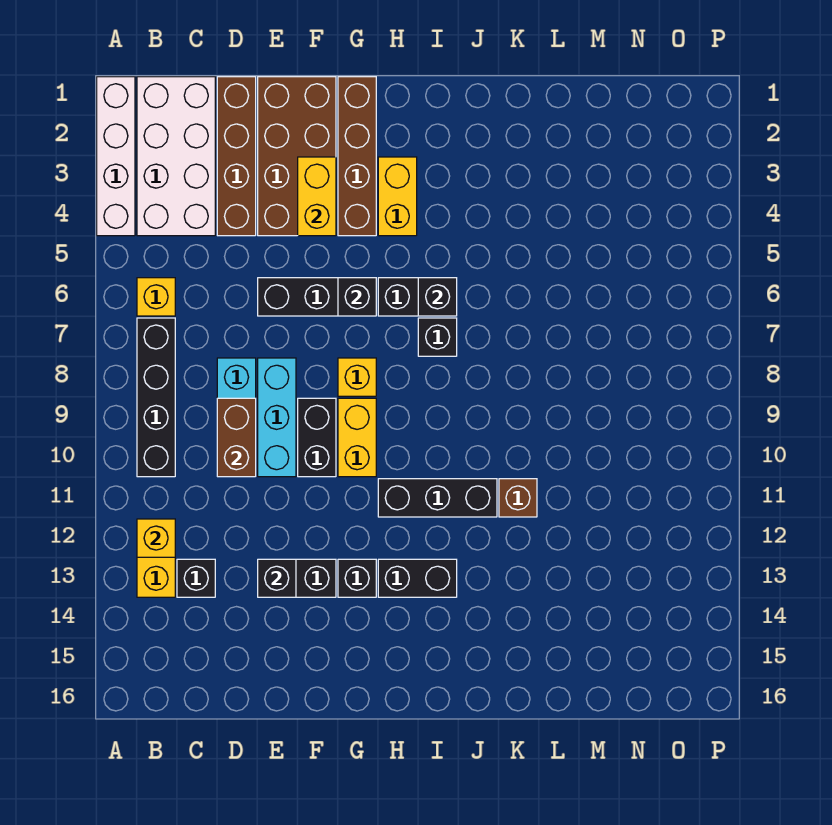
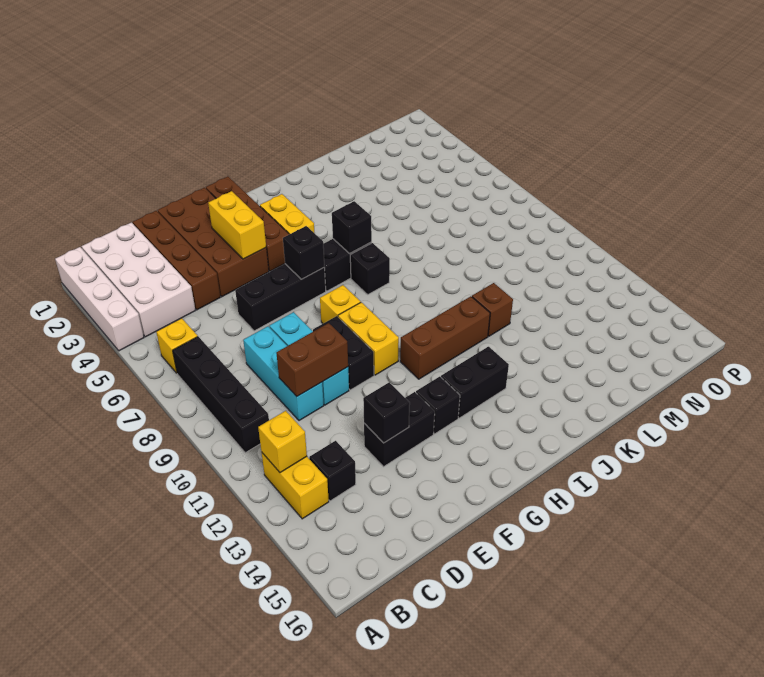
brown 1x2 brick [217,398,256,477] -> brown 1x2 brick turned to [276,323,348,396]
black 1x3 brick [378,479,497,517] -> brown 1x3 brick [400,296,490,379]

